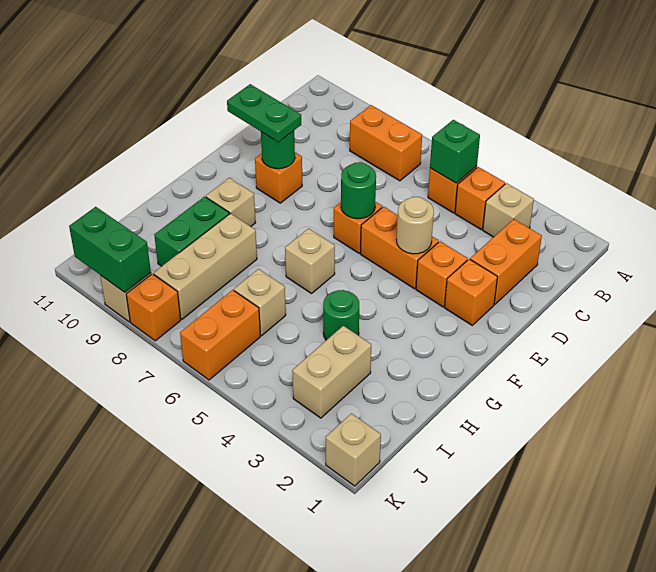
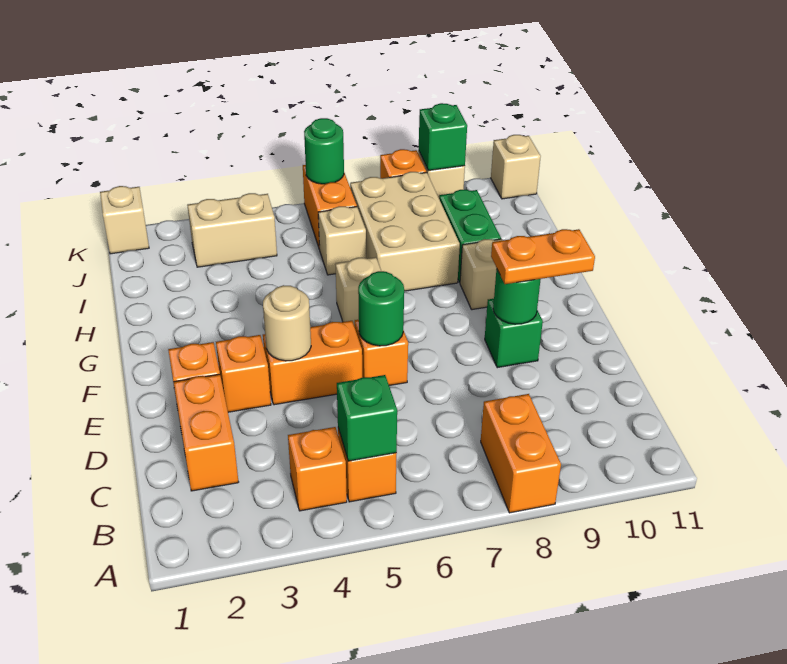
tan 1x1 brick [483,183,534,237] -> tan 1x1 brick moved to [491,135,541,199]
orange 1x2 brick [350,105,422,181] -> orange 1x2 brick turned to [481,394,561,513]
orange 1x1 brick [255,153,302,203] -> green 1x1 brick [485,299,543,368]
green 1x2 plate [227,84,301,142] -> orange 1x2 plate [491,229,595,284]
green 1x1 round brick [323,290,359,340] -> green 1x1 round brick moved to [304,118,344,184]
tan 1x3 brick [154,213,257,319] -> tan 2x3 brick [350,172,460,291]
tan 1x2 brick [292,326,371,418] -> tan 1x2 brick turned to [187,193,277,267]
green 1x2 brick [69,207,151,292] -> green 1x1 brick [419,103,467,170]

